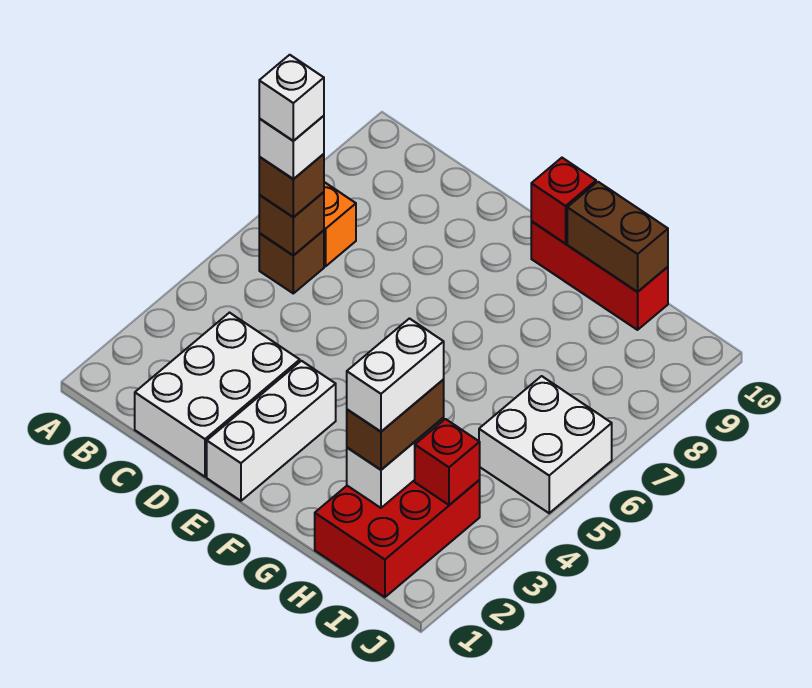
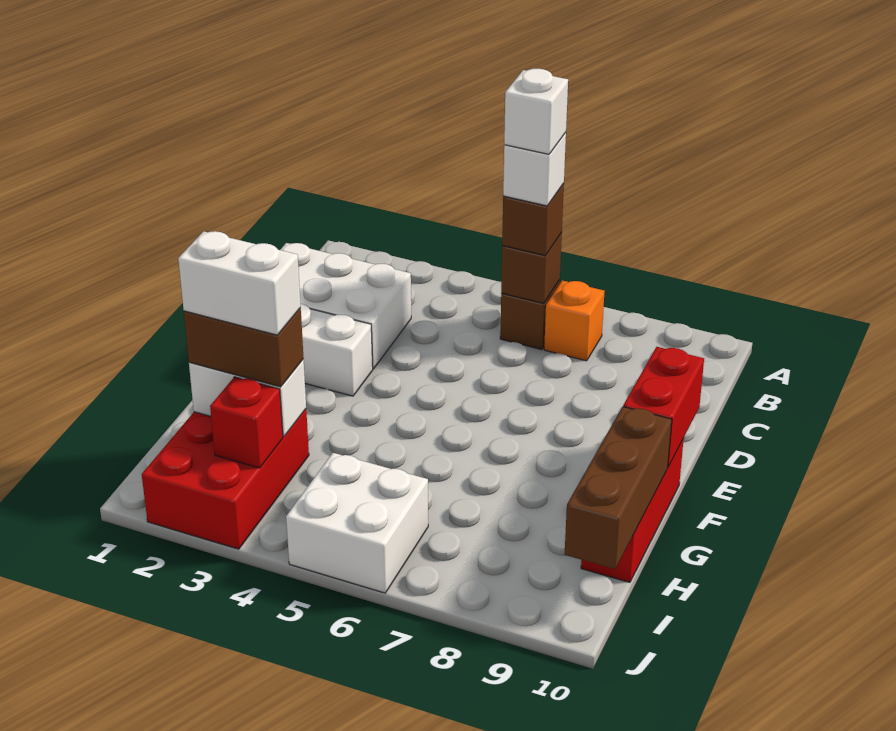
red 1x1 brick [531,158,596,244] -> red 1x2 brick [623,347,704,467]
brown 1x2 brick [567,182,668,292] -> brown 1x3 brick [565,407,672,569]
red 2x3 brick [315,480,480,597] -> red 2x3 brick turned to [142,409,309,549]

